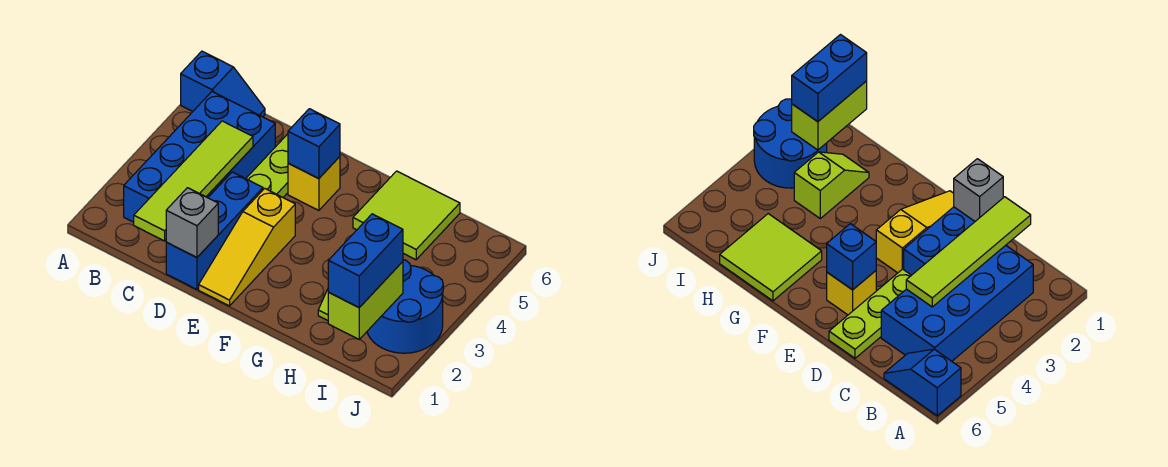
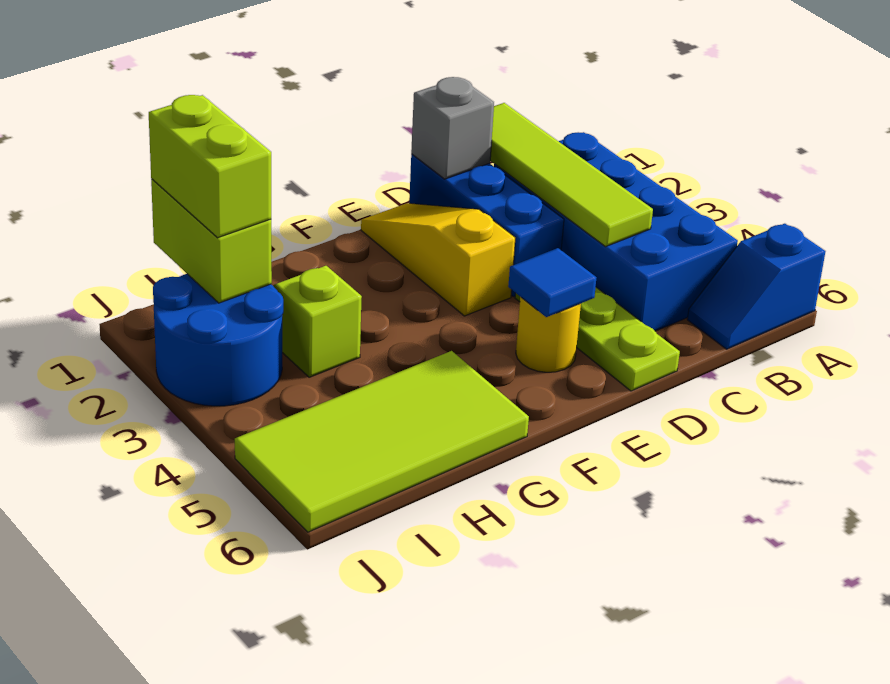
yellow 1x1 brick [288,157,340,210] -> yellow 1x1 round brick [516,297,581,372]
blue 1x1 brick [288,109,340,179] -> blue 1x1 tile [508,248,597,317]
lime 2x2 tile [353,171,460,260] -> lime 2x4 tile [235,351,529,532]
blue 1x2 brick [328,214,403,307] -> lime 1x2 brick [149,95,271,238]

